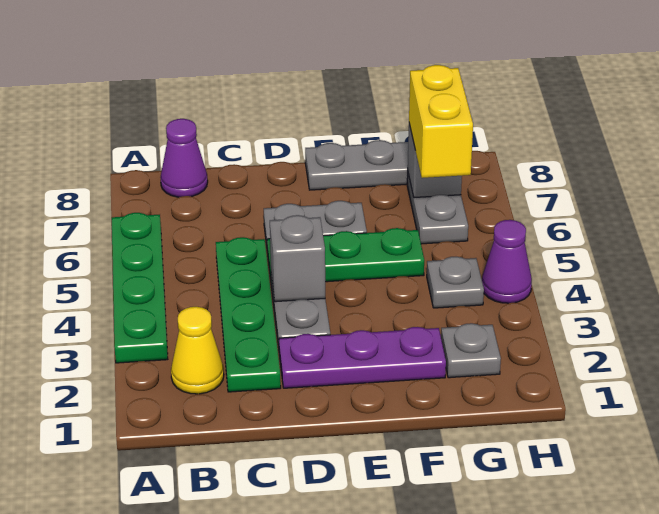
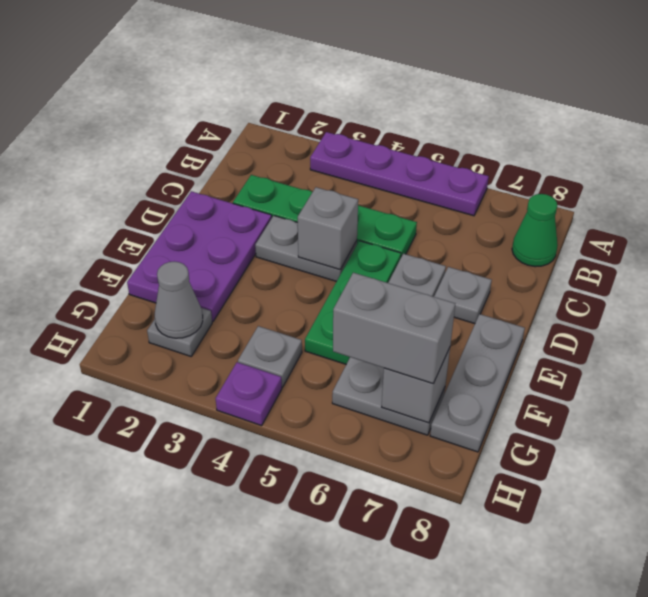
green 1x4 plate [112,213,168,363] -> purple 1x4 plate [310,132,489,216]
yellow 1x1 cone [171,307,224,394] -> none
purple 1x1 cone [160,119,208,197] -> green 1x1 cone [512,194,558,267]
purple 1x3 plate [279,327,446,388] -> purple 2x3 plate [127,191,272,321]
none -> grey 1x1 plate [434,267,492,324]
none -> grey 1x1 cone [155,262,203,338]
yellow 1x2 brick [409,65,473,178] -> grey 1x2 brick [333,273,455,383]
purple 1x1 cone [482,220,532,303] -> purple 1x1 plate [216,362,282,426]

